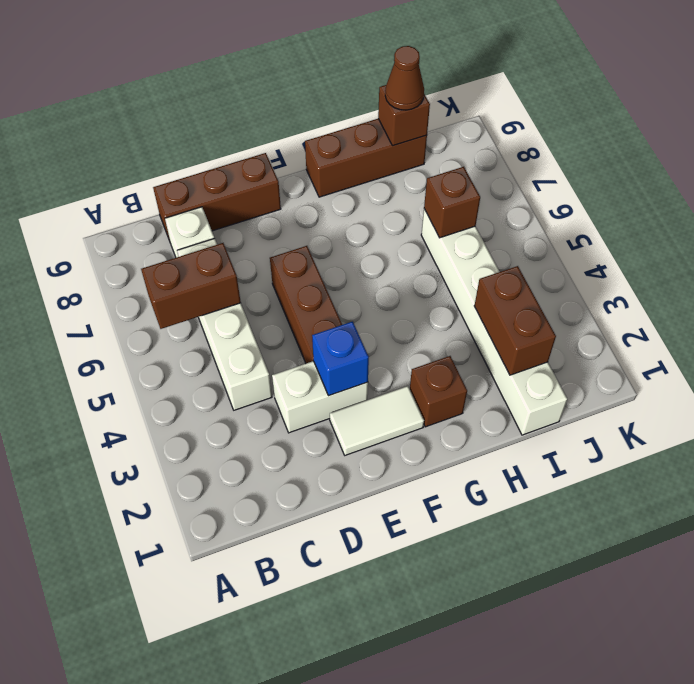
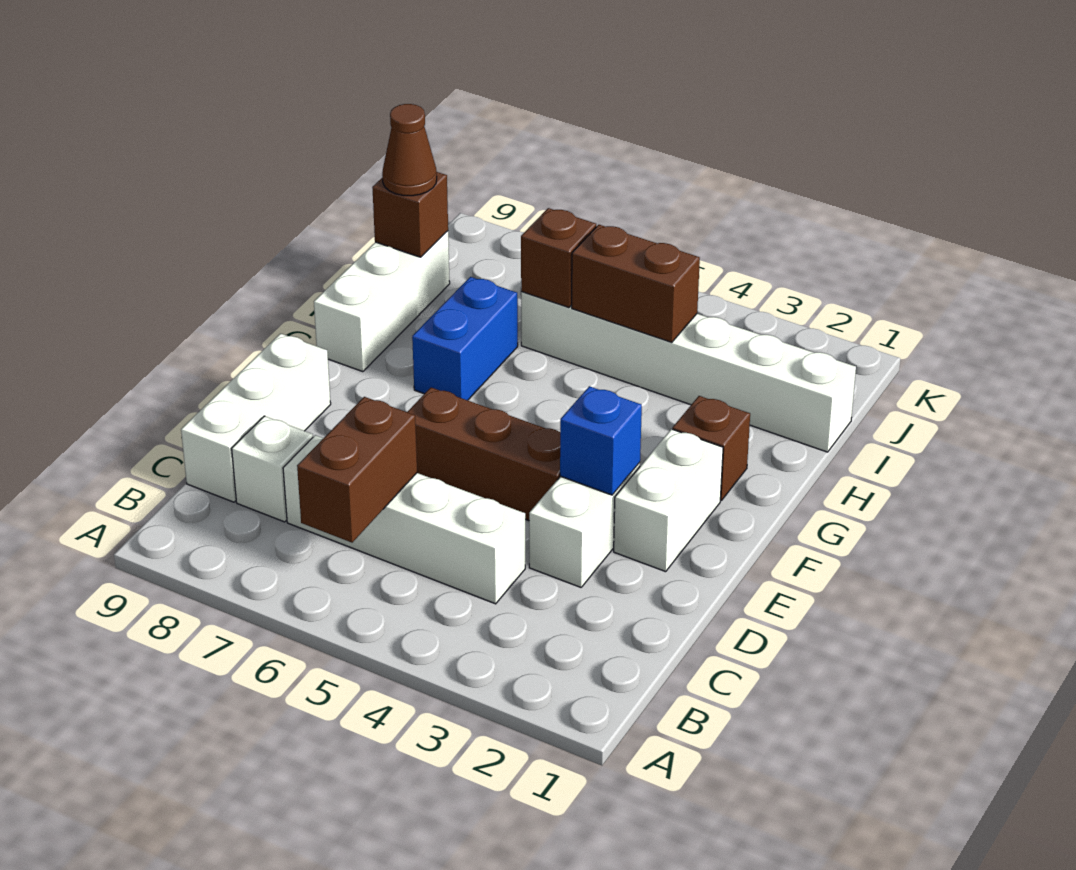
brown 1x3 brick [153,153,281,241] -> white 1x3 brick [181,334,331,502]
white 1x2 tile [330,386,424,455] -> white 1x2 brick [614,429,723,572]
none -> blue 1x2 brick [412,277,518,400]
brown 1x3 brick [305,119,427,197] -> white 1x3 brick [314,231,450,372]
brown 1x2 brick [474,266,556,375] -> brown 1x2 brick moved to [572,225,700,342]

